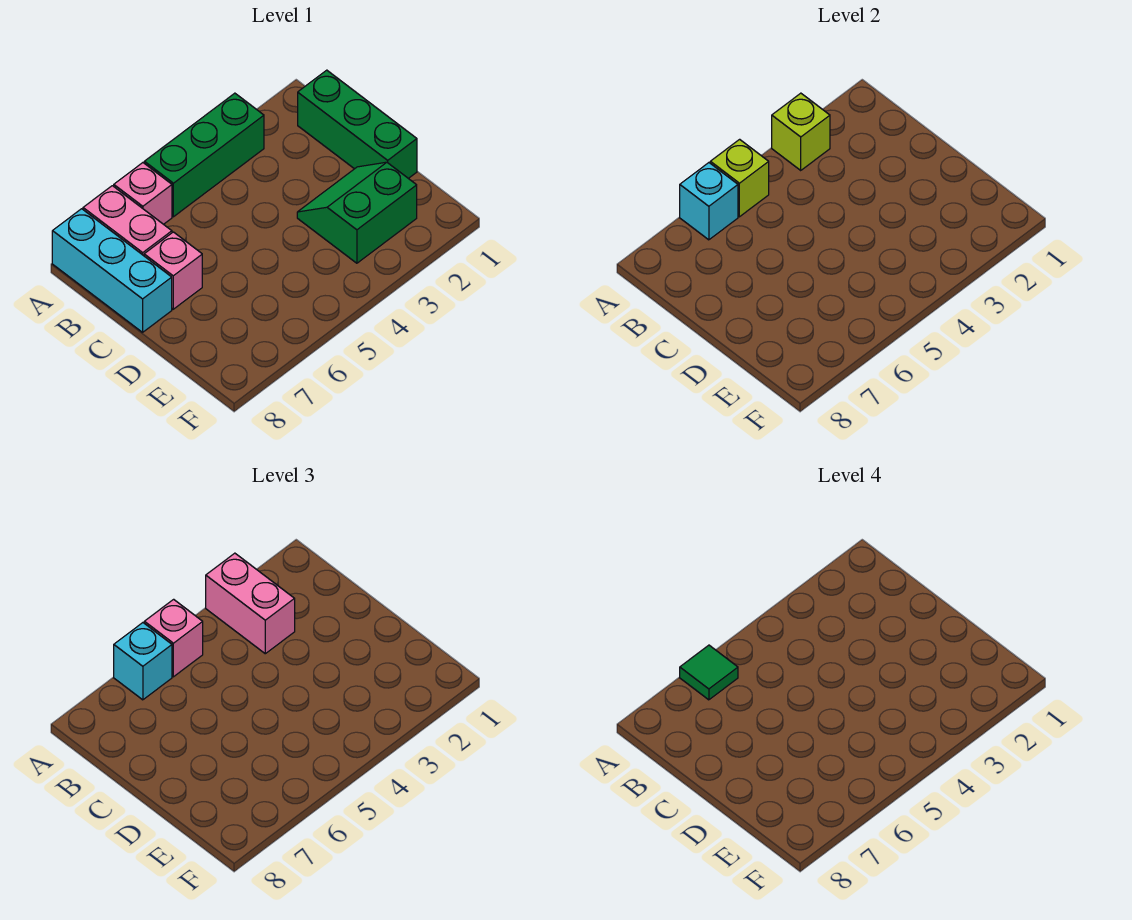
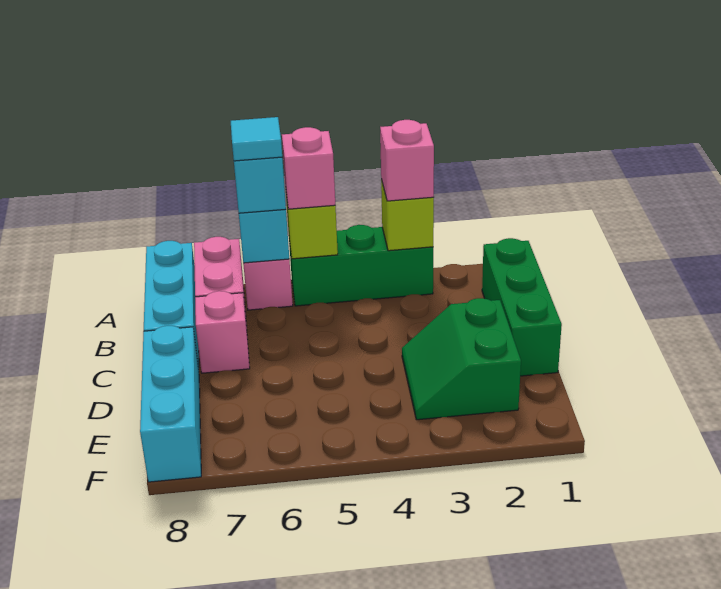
pink 1x2 brick [206,553,295,654] -> pink 1x1 brick [380,120,434,201]
green 1x1 tile [680,645,738,700] -> cyan 1x1 tile [231,117,282,161]
green 2x2 slope [297,162,417,263] -> green 2x2 slope turned to [402,298,521,420]
none -> cyan 1x3 brick [140,326,201,482]

